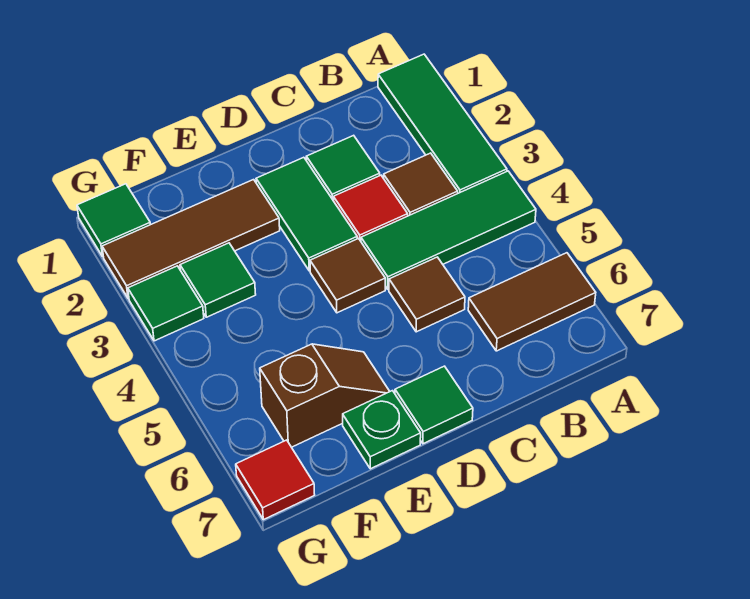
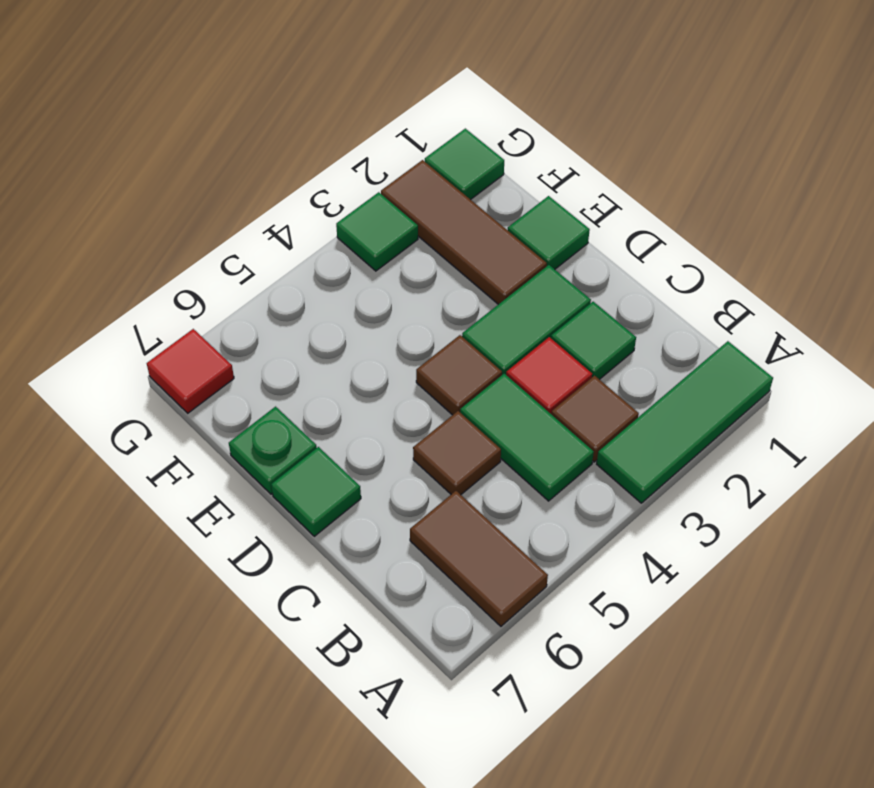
green 1x3 tile [361,171,536,289] -> green 1x2 tile [460,374,594,501]
brown 1x2 slope [260,344,390,447] -> none
green 1x1 tile [180,243,256,317] -> green 1x1 tile moved to [508,196,590,269]

